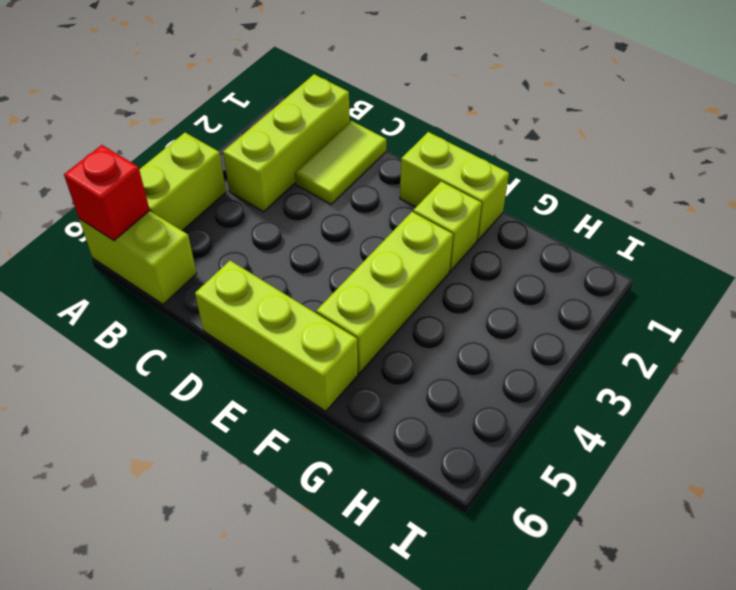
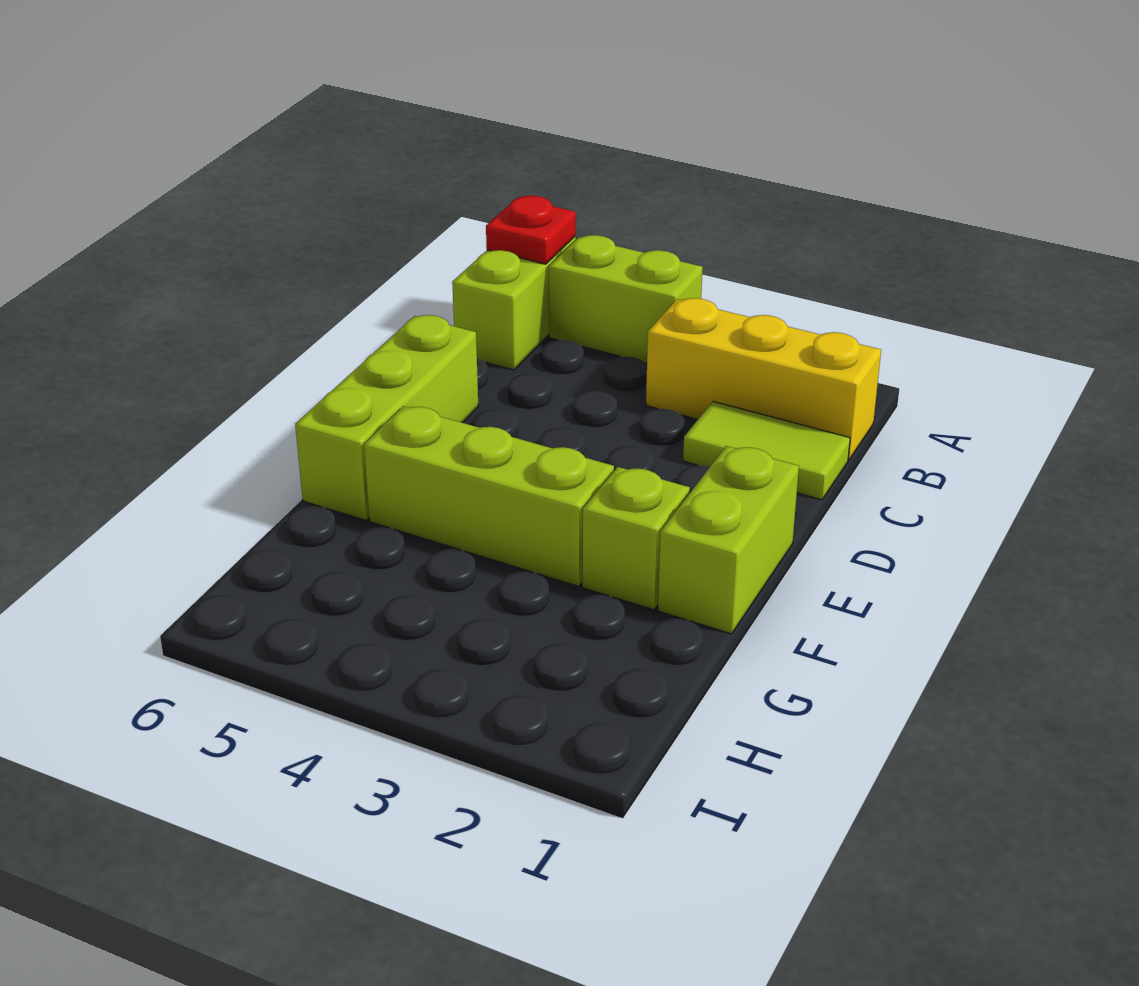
red 1x1 brick [64,145,150,241] -> red 1x1 plate [486,196,576,264]
lime 1x3 brick [223,74,350,212] -> yellow 1x3 brick [646,298,881,460]

